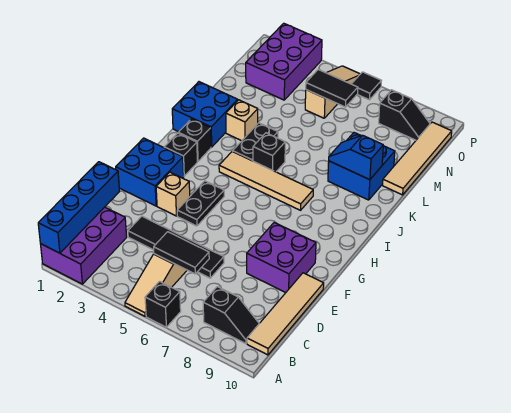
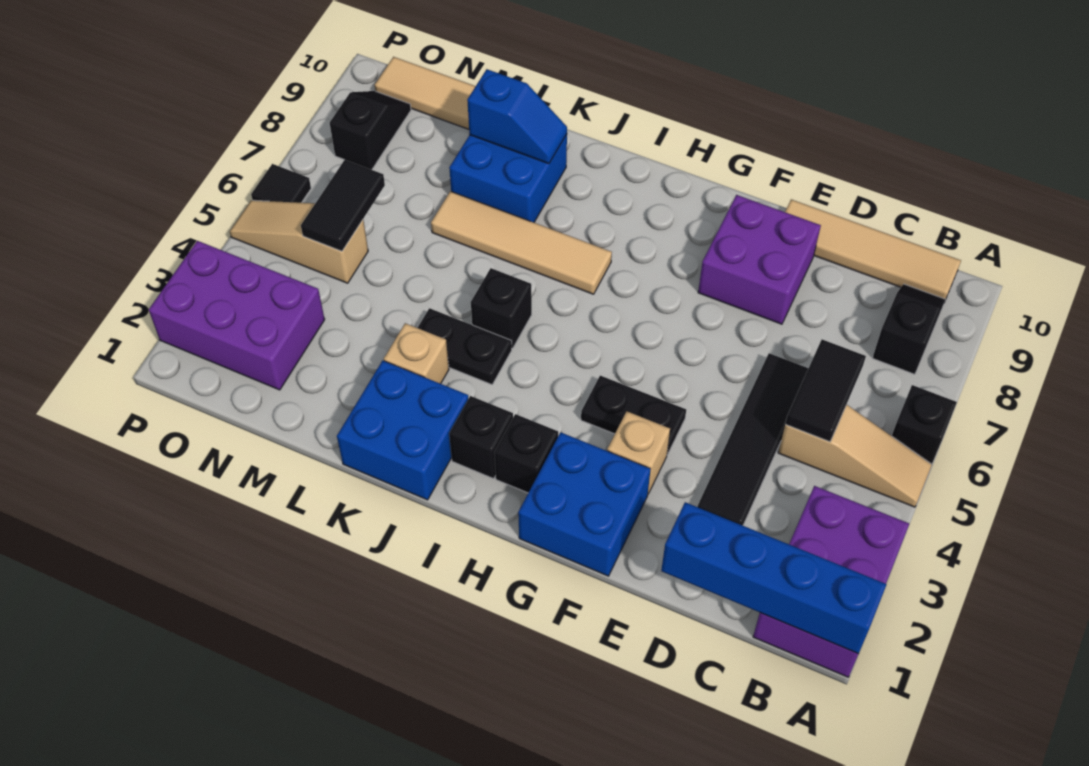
purple 2x3 brick [41,207,127,284] -> purple 2x3 brick turned to [753,486,909,677]
tan 1x4 tile [219,151,313,210] -> tan 1x4 tile turned to [431,191,612,294]
blue 1x2 slope [329,135,383,180] -> blue 1x2 slope turned to [467,69,567,164]

